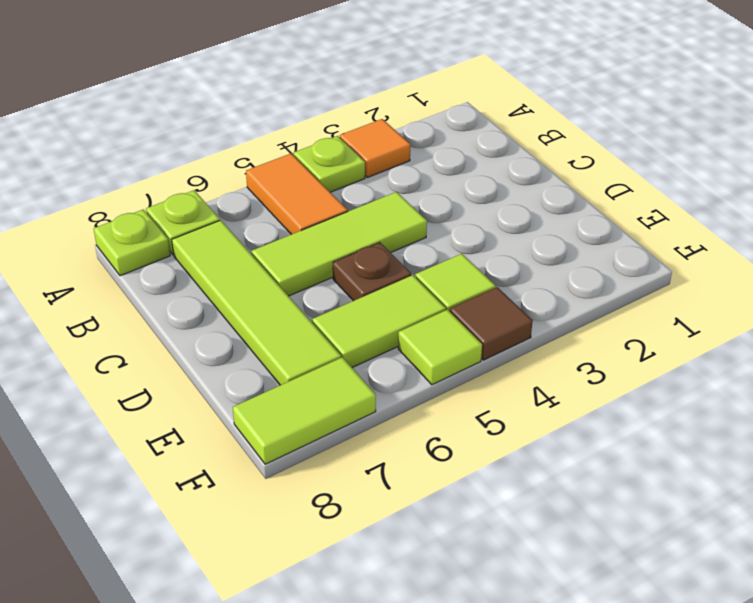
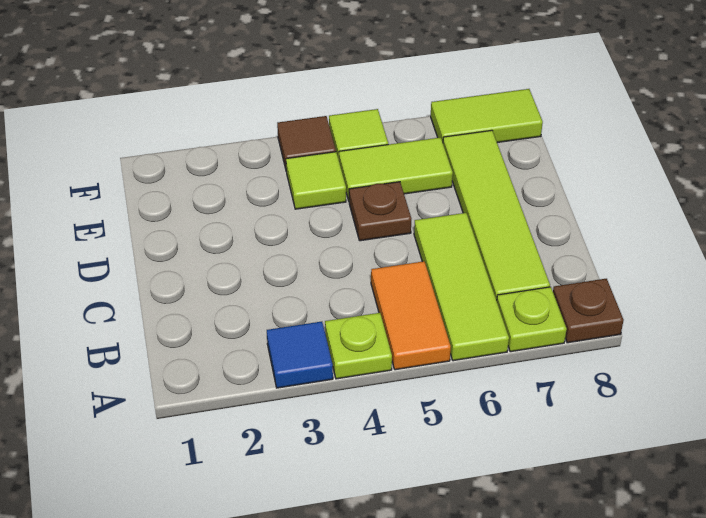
orange 1x1 tile [340,119,410,178] -> blue 1x1 tile [267,322,333,388]
lime 1x1 plate [94,210,170,276] -> brown 1x1 plate [553,279,624,343]
lime 1x3 tile [252,192,427,296] -> lime 1x3 tile turned to [414,213,509,361]

